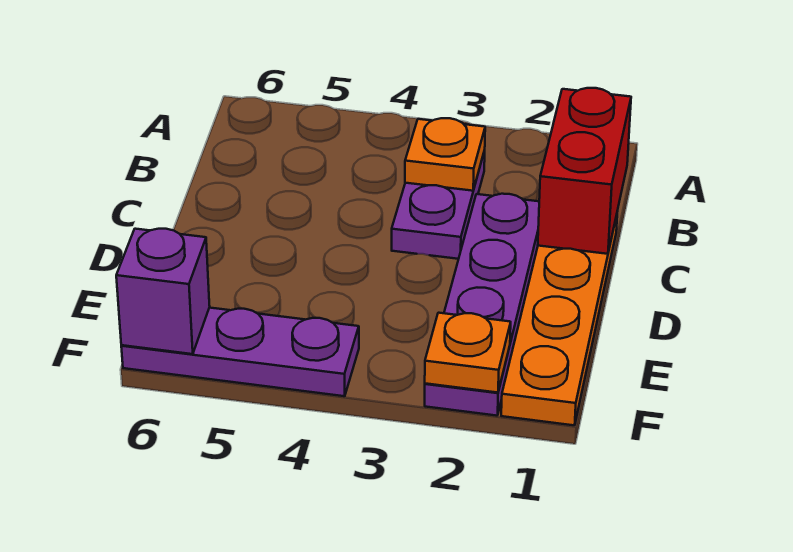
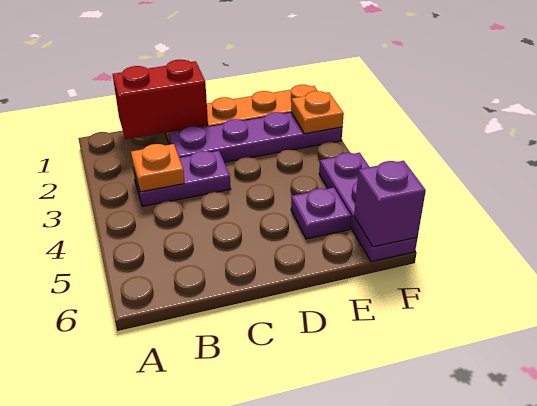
none -> purple 1x1 plate [291,188,351,239]

